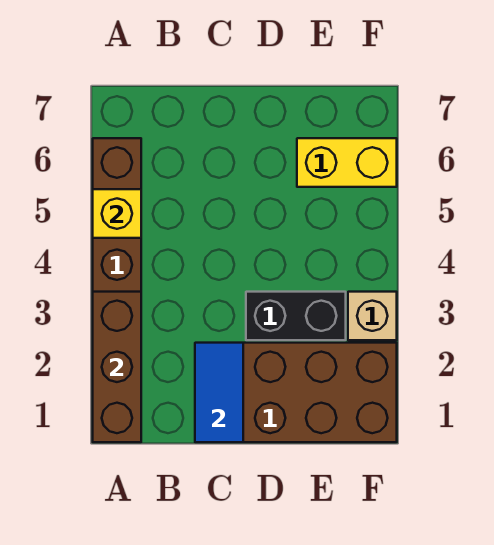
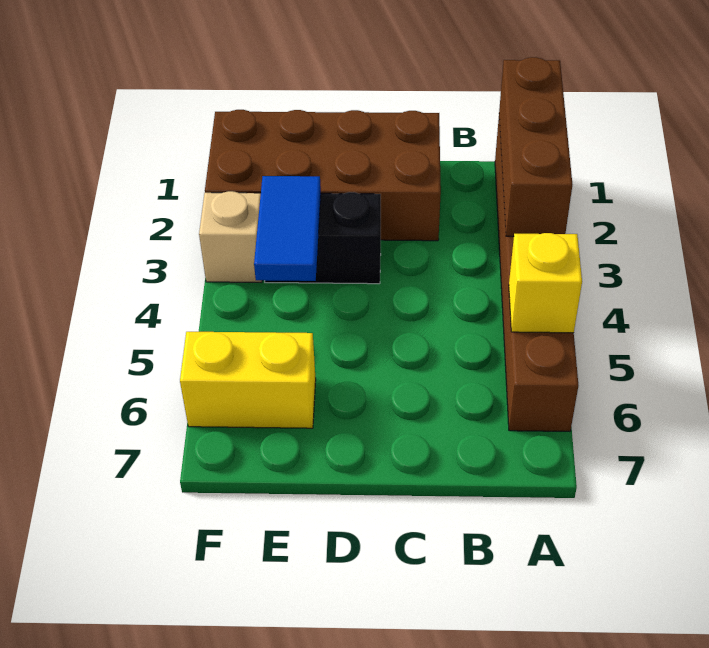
blue 1x2 tile [195,343,243,442] -> blue 1x2 tile moved to [254,176,321,281]

